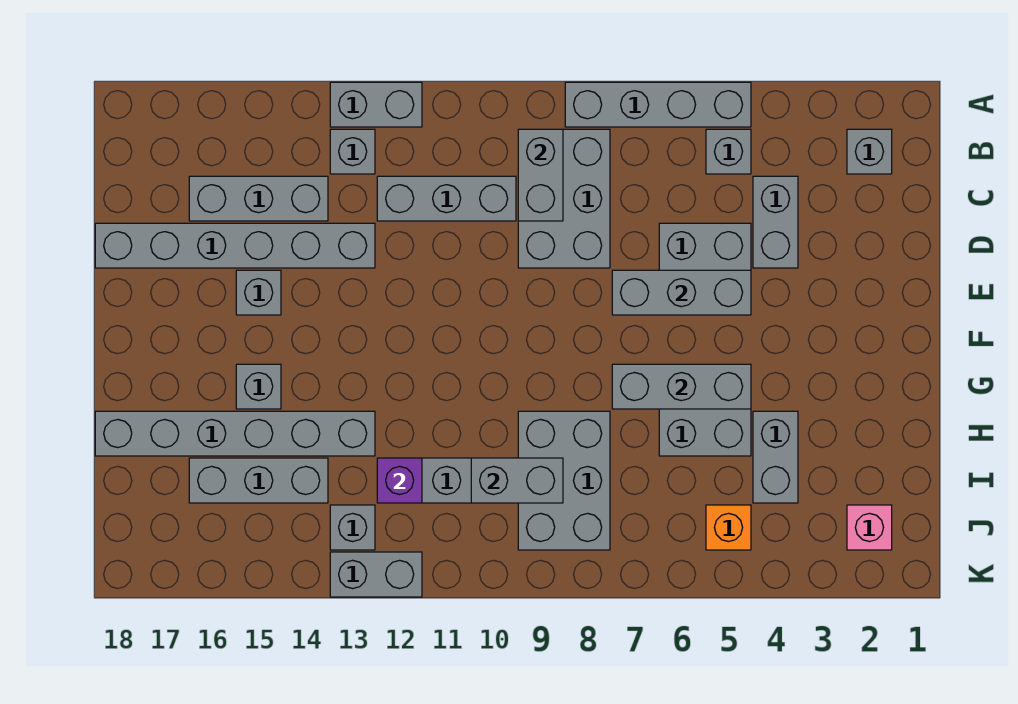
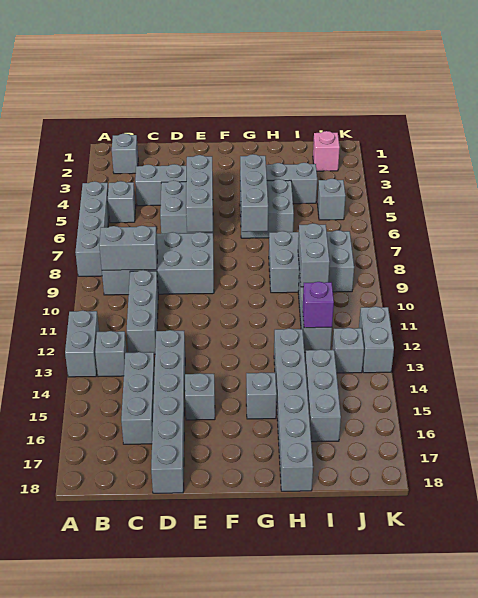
grey 2x3 brick [518,129,610,268] -> grey 2x4 brick [102,232,214,295]
orange 1x1 brick [706,505,751,550] -> grey 1x1 brick [317,179,346,220]

